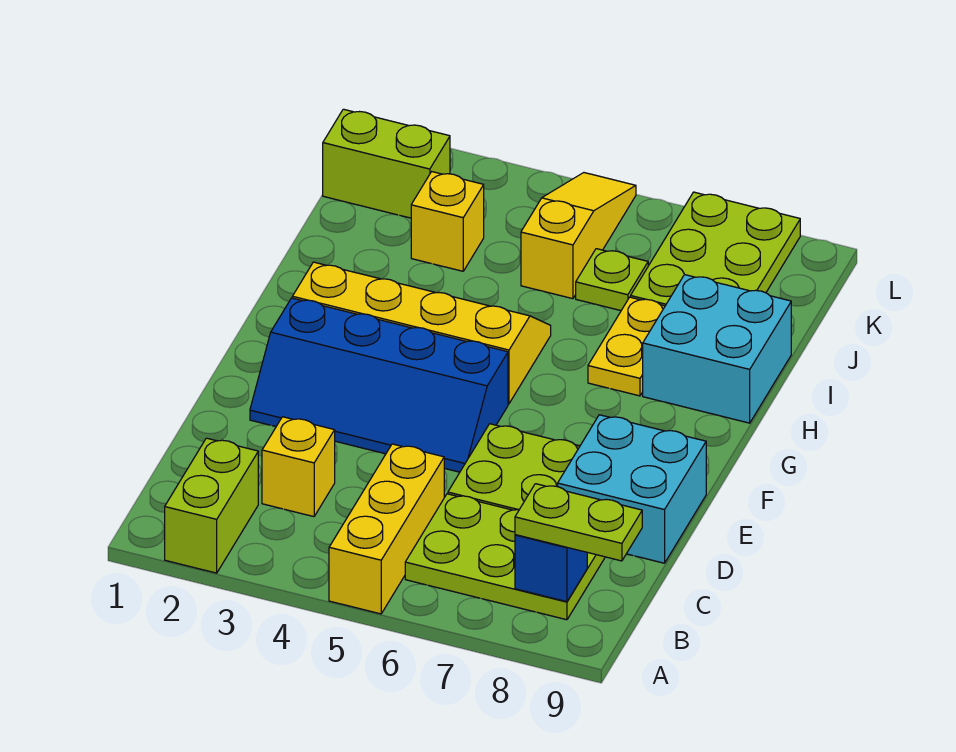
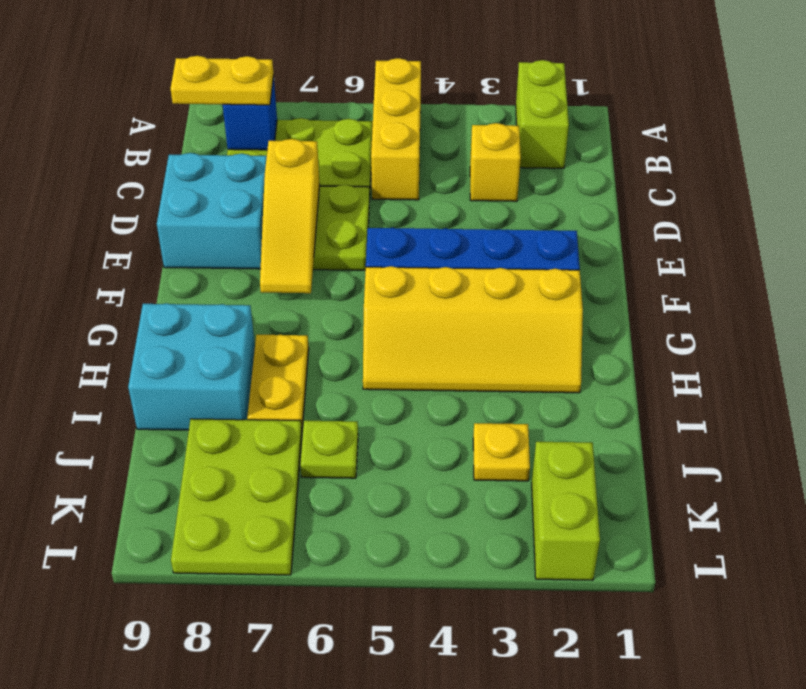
lime 1x2 plate [515,484,642,561] -> yellow 1x2 plate [171,56,274,105]
yellow 1x1 brick [411,172,484,271] -> yellow 1x1 plate [473,423,530,481]
yellow 1x3 slope [521,173,636,299] -> yellow 1x3 slope moved to [260,139,320,293]
lime 1x2 brick [323,109,450,218] -> lime 1x2 brick turned to [532,442,600,580]

